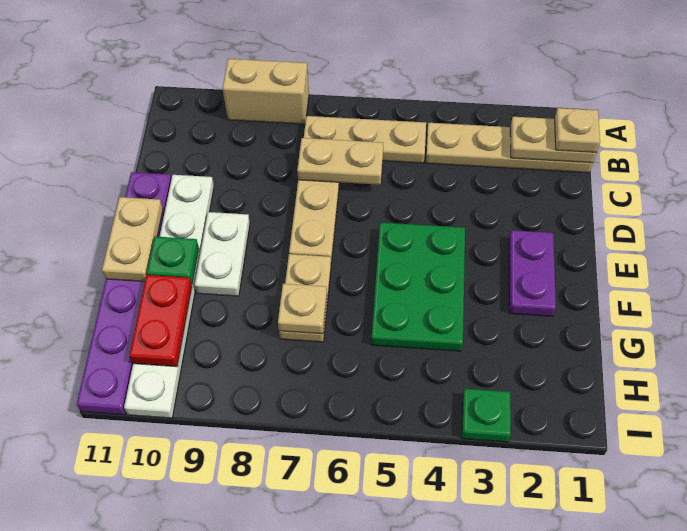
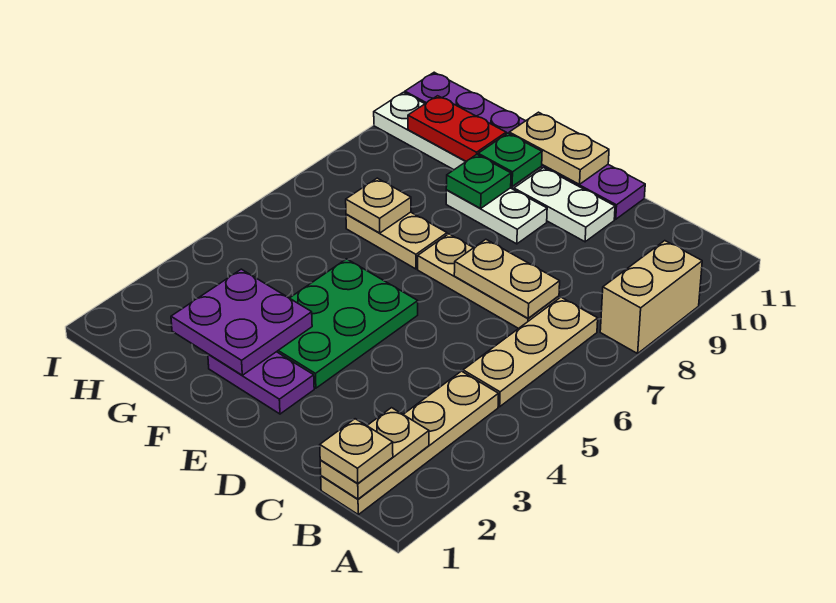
tan 1x2 plate [297,138,383,185] -> tan 1x2 plate turned to [454,239,560,318]
green 2x3 plate [371,222,465,351] -> green 2x3 plate turned to [277,259,418,388]
none -> purple 2x2 plate [171,269,312,375]
green 1x1 plate [462,389,511,442] -> green 1x1 plate moved to [446,155,511,209]

